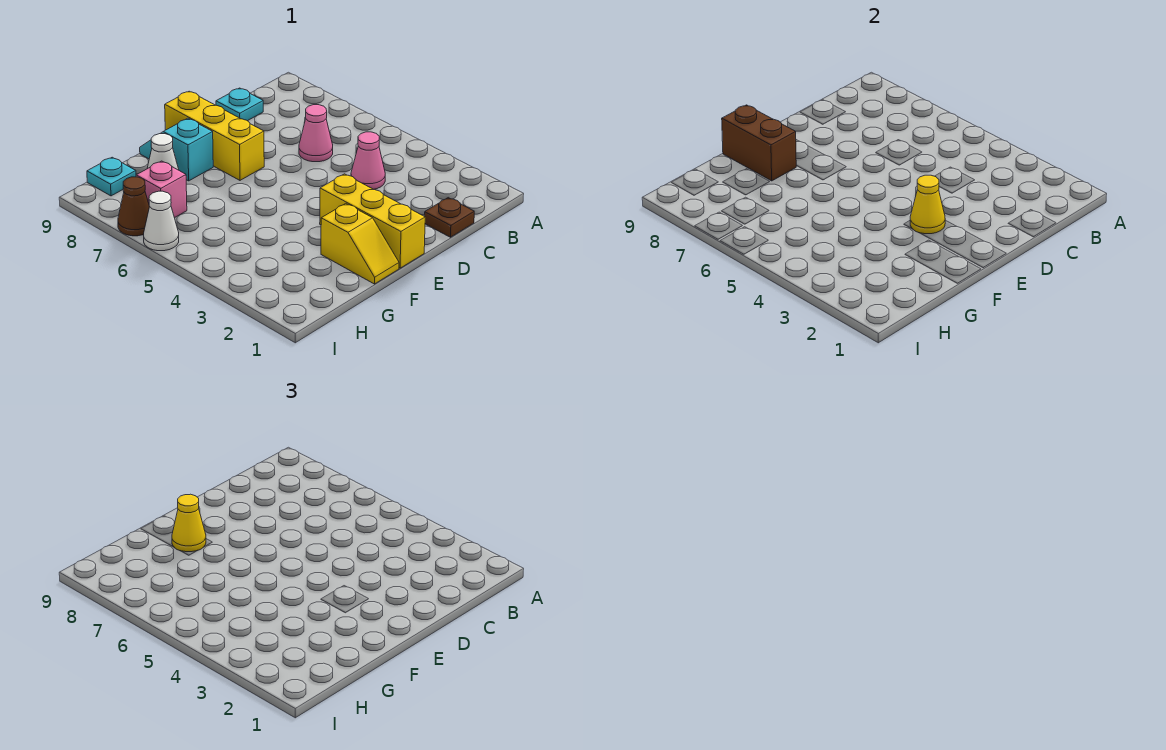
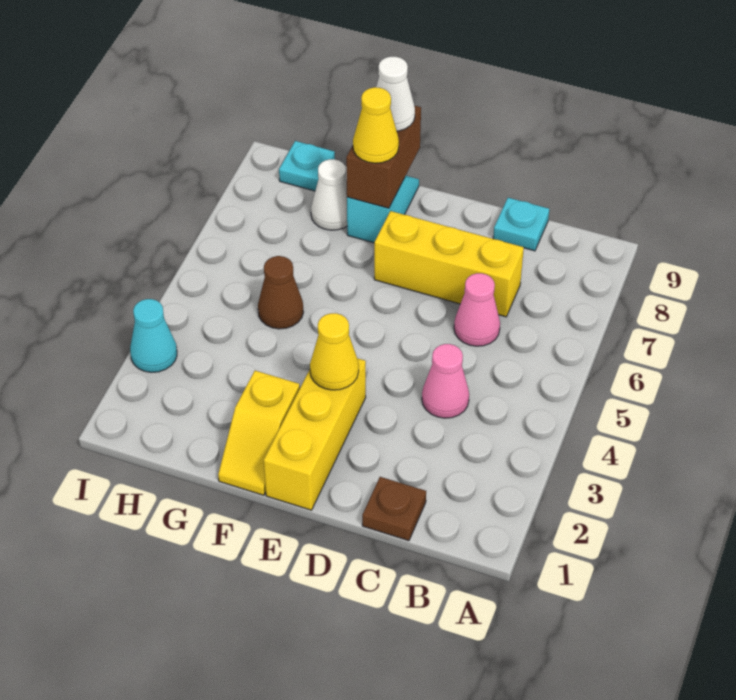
yellow 1x3 brick [165,91,264,180] -> yellow 1x3 brick turned to [374,211,524,317]
pink 1x1 brick [136,161,187,218] -> none
none -> cyan 1x1 cone [130,299,177,372]
white 1x1 cone [144,191,179,251] -> white 1x1 cone moved to [376,57,415,131]
brown 1x1 cone [118,177,150,236] -> brown 1x1 cone moved to [258,256,303,329]

